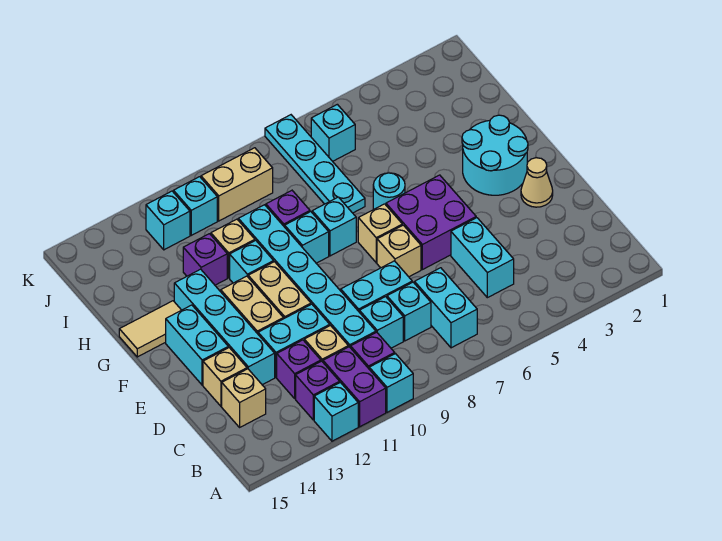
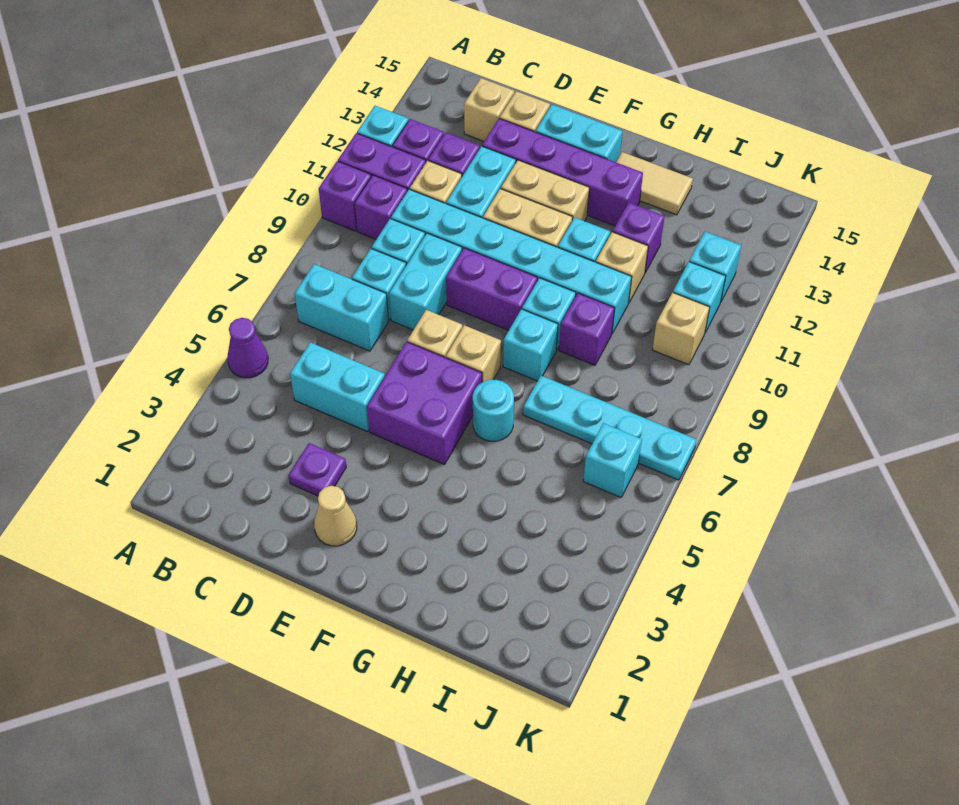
none -> purple 1x1 cone [227,318,268,378]
cyan 1x1 brick [369,354,413,412] -> purple 1x1 brick [319,161,371,231]
none -> purple 1x1 plate [289,443,346,496]
cyan 1x4 brick [174,269,275,385] -> purple 1x4 brick [482,118,643,226]
none -> purple 1x2 brick [446,248,537,330]
cyan 2x2 round brick [462,115,528,195] -> none
tan 1x2 tile [119,301,181,357] -> tan 1x2 tile turned to [616,152,693,215]
tan 1x2 brick [201,148,273,221] -> tan 1x1 brick [652,293,710,365]

